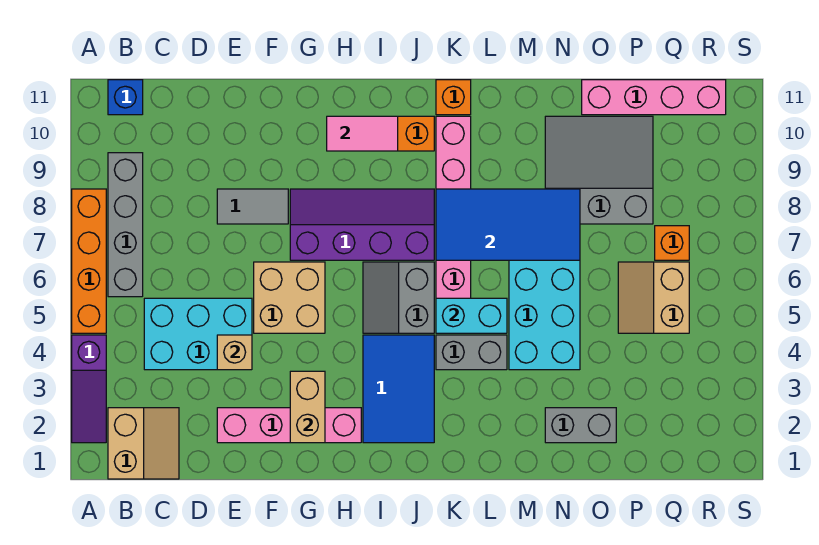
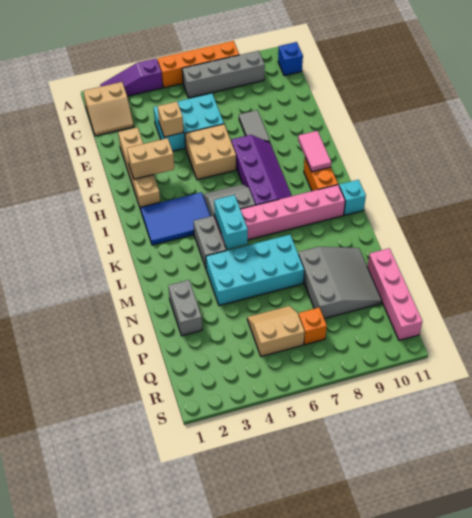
cyan 2x3 brick [144,298,252,370] -> cyan 2x3 brick turned to [154,94,224,151]
pink 1x4 brick [217,408,361,443] -> tan 1x4 brick [118,128,160,210]
blue 2x4 tile [436,189,580,260] -> none
orange 1x1 brick [436,80,471,115] -> cyan 1x1 brick [339,180,366,215]

